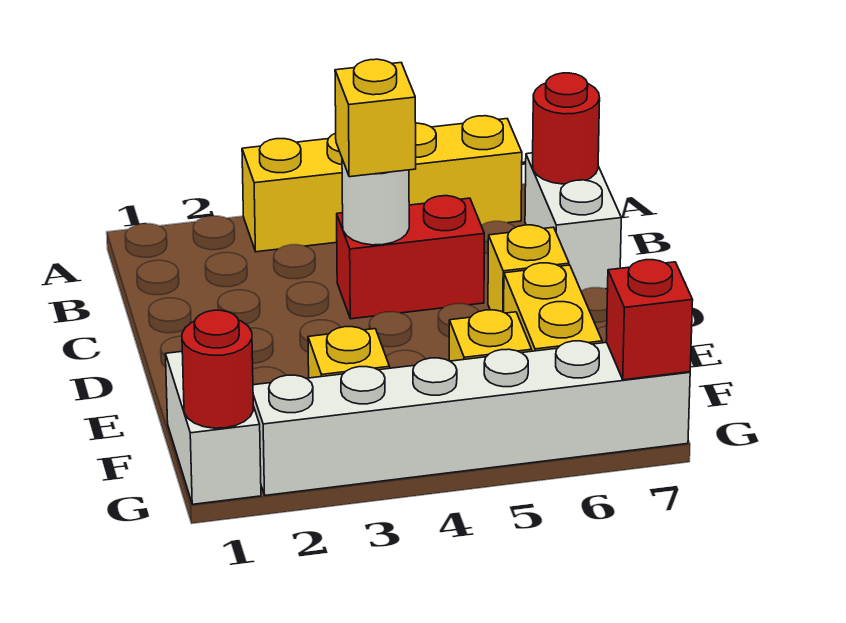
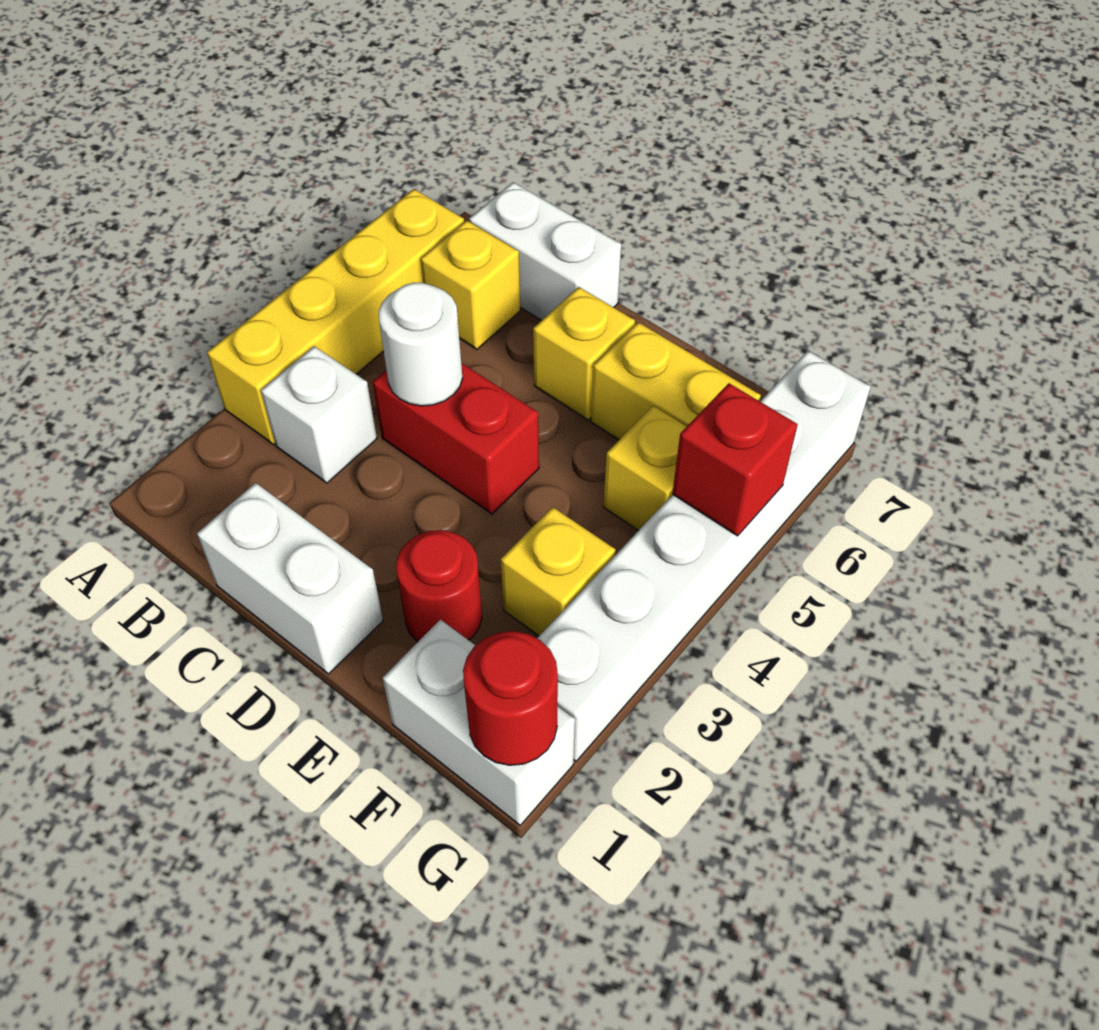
none -> white 1x1 brick [261,346,377,483]
red 1x1 round brick [533,73,600,184] -> red 1x1 round brick moved to [396,530,482,642]
none -> white 1x2 brick [197,483,383,674]
red 1x2 brick [337,196,484,319] -> red 1x2 brick turned to [373,363,539,514]
yellow 1x1 brick [335,59,416,177] -> yellow 1x1 brick moved to [421,220,520,349]
red 1x1 brick [606,260,693,380] -> red 1x1 brick moved to [672,383,798,536]

